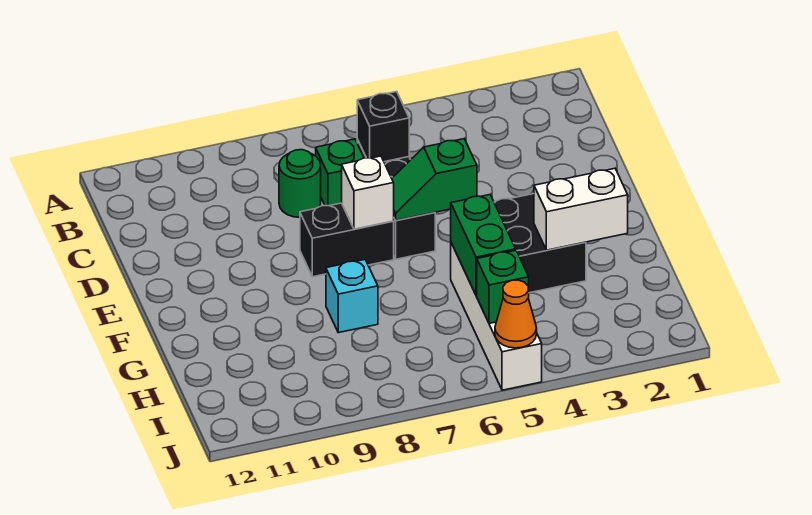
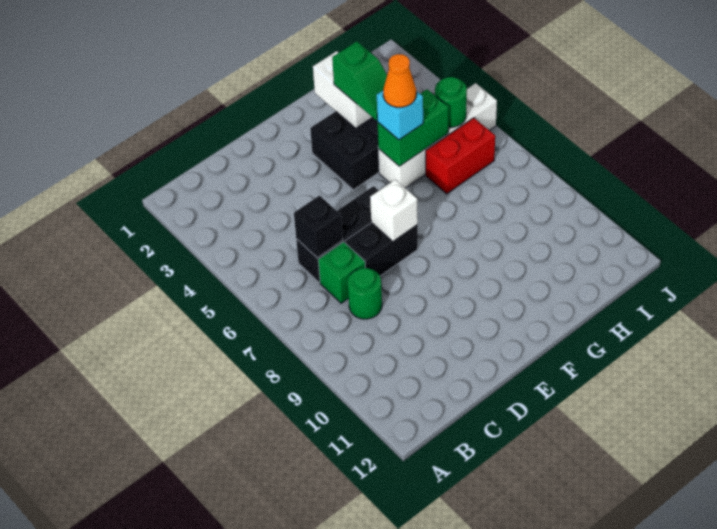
green 1x2 slope [392,139,477,220] -> green 1x2 slope moved to [332,41,387,121]
black 1x2 brick [300,203,394,277] -> black 1x2 brick turned to [345,223,418,276]
cyan 1x1 brick [326,260,378,333] -> cyan 1x1 brick moved to [377,91,423,140]
none -> red 1x2 brick [426,118,495,194]
green 1x1 brick [477,250,529,324] -> green 1x1 round brick [435,77,467,127]
orange 1x1 cone [495,280,537,348] -> orange 1x1 cone moved to [383,54,416,107]

